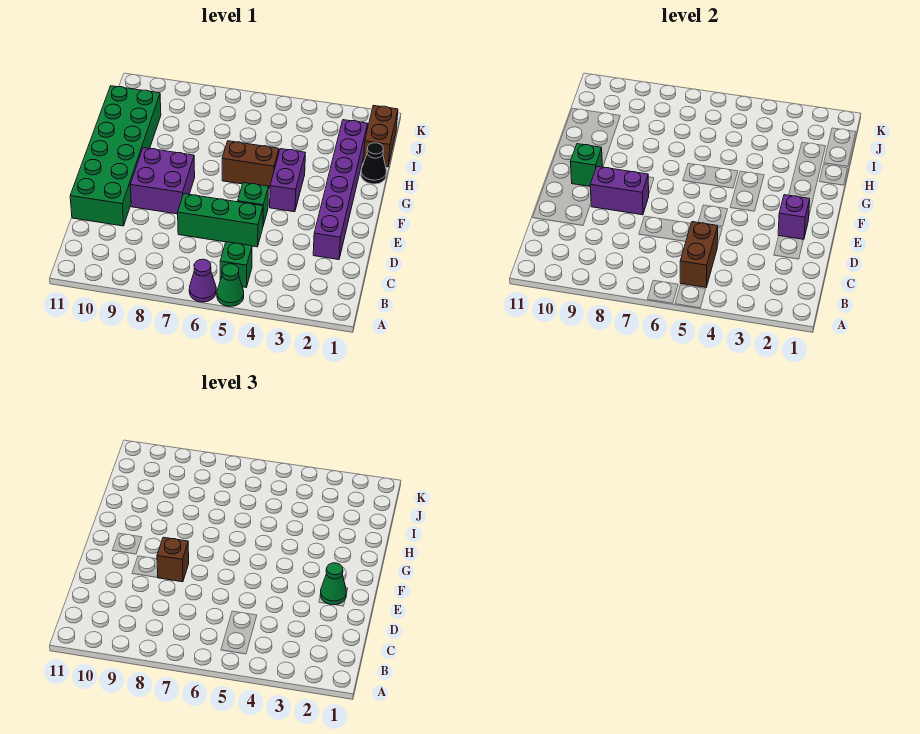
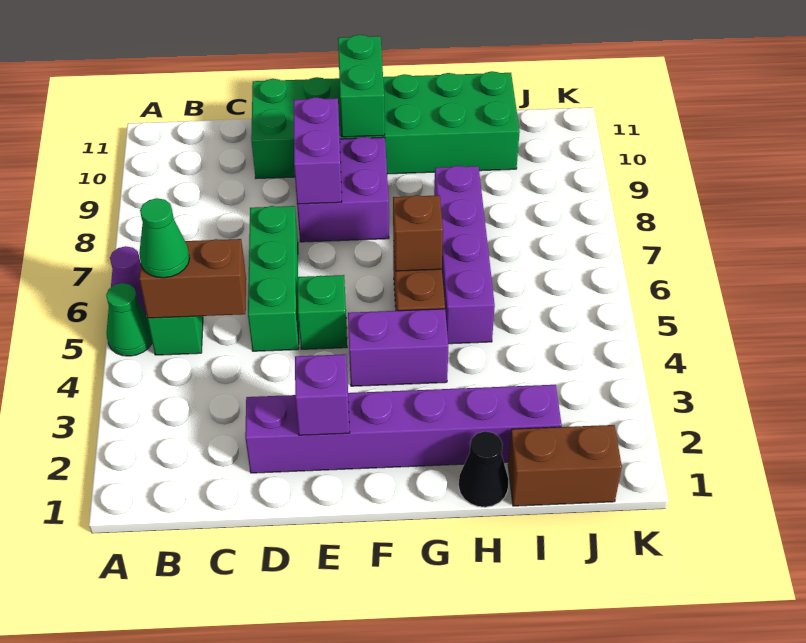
green 1x1 cone [320,563,346,605] -> green 1x1 cone moved to [139,198,190,278]
brown 1x1 brick [157,537,189,582] -> brown 1x1 brick moved to [393,195,443,271]
green 1x1 brick [570,144,602,186] -> green 1x2 brick [338,35,385,137]
none -> purple 1x4 brick [434,166,495,344]

